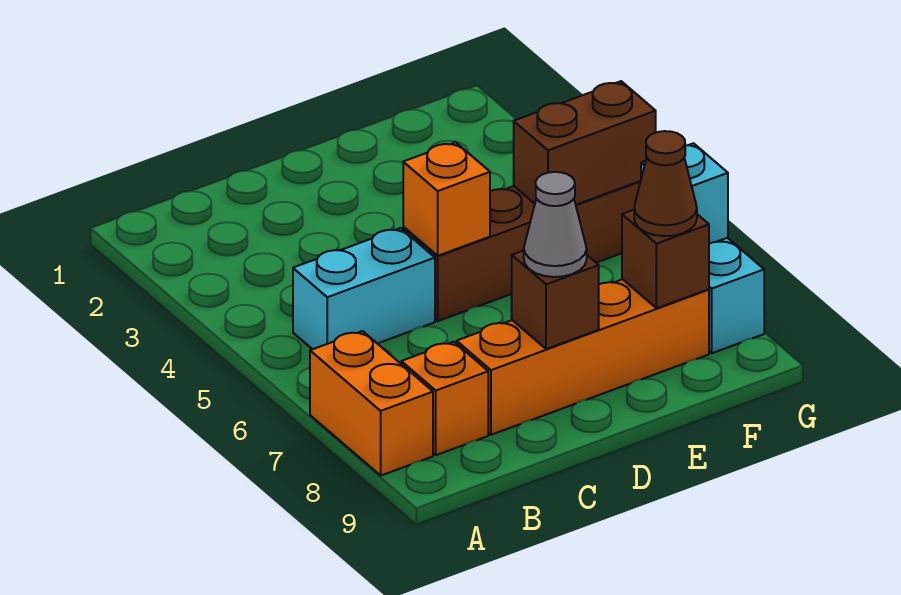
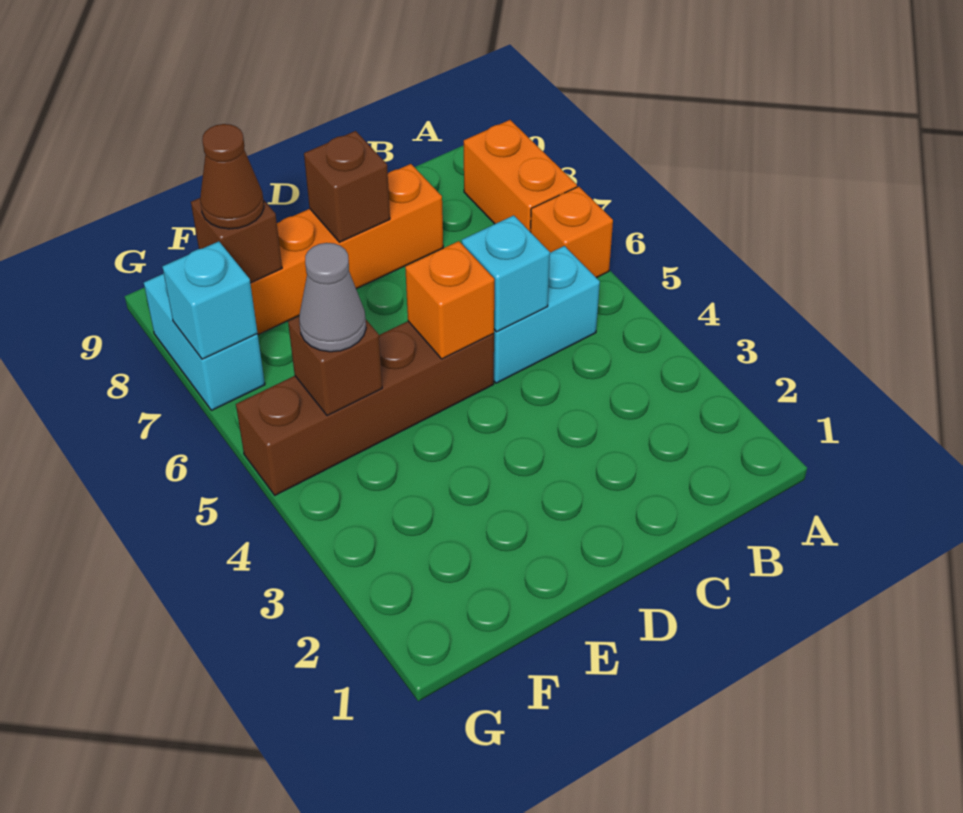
orange 1x1 brick [401,342,488,455] -> orange 1x1 brick moved to [531,186,613,278]
none -> cyan 1x1 brick [462,215,550,332]
grey 1x1 cone [524,172,587,277] -> grey 1x1 cone moved to [299,243,366,352]
brown 1x2 brick [514,81,656,205] -> brown 1x1 brick [288,316,382,416]

